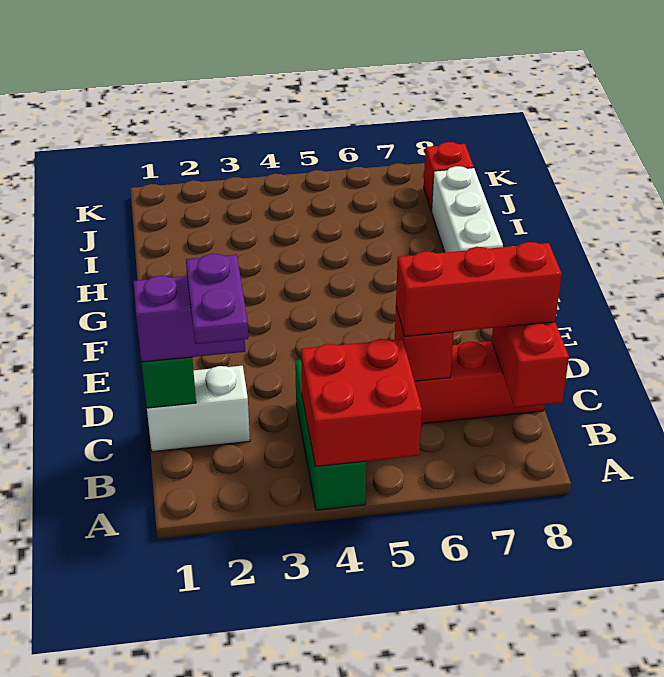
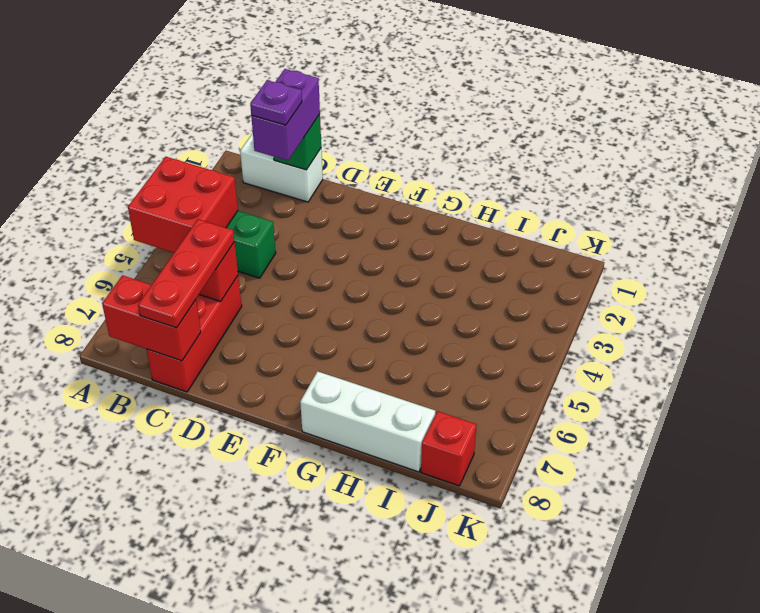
purple 1x2 plate [186,254,248,344] -> purple 1x1 plate [250,80,302,125]
white 1x2 brick [147,366,250,452] -> white 1x2 brick turned to [240,133,323,202]
red 1x3 brick [396,242,562,336] -> red 1x3 plate [138,219,234,328]

